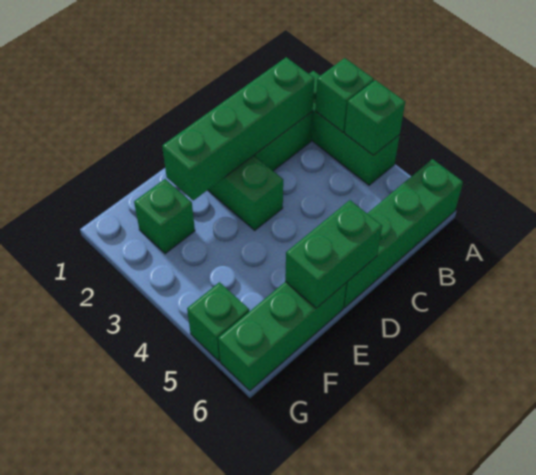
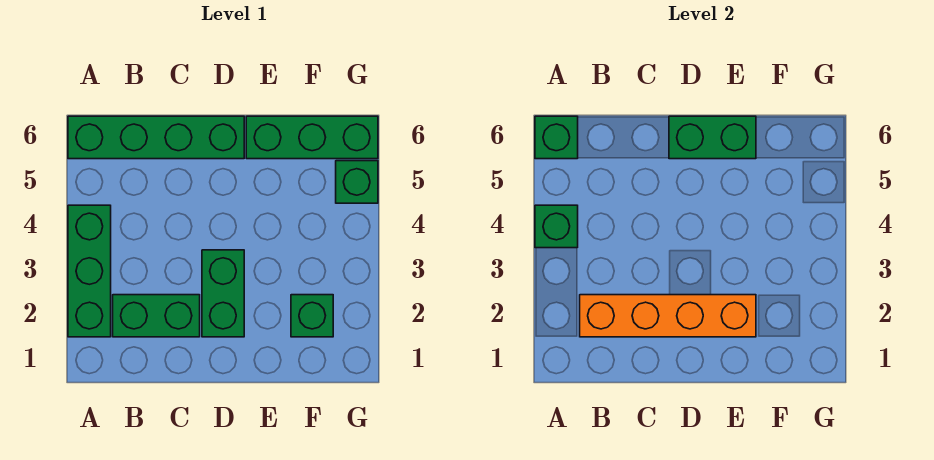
green 1x1 brick [315,58,374,132] -> green 1x1 brick moved to [535,116,578,159]
green 1x4 brick [162,57,314,200] -> orange 1x4 brick [580,295,756,337]

